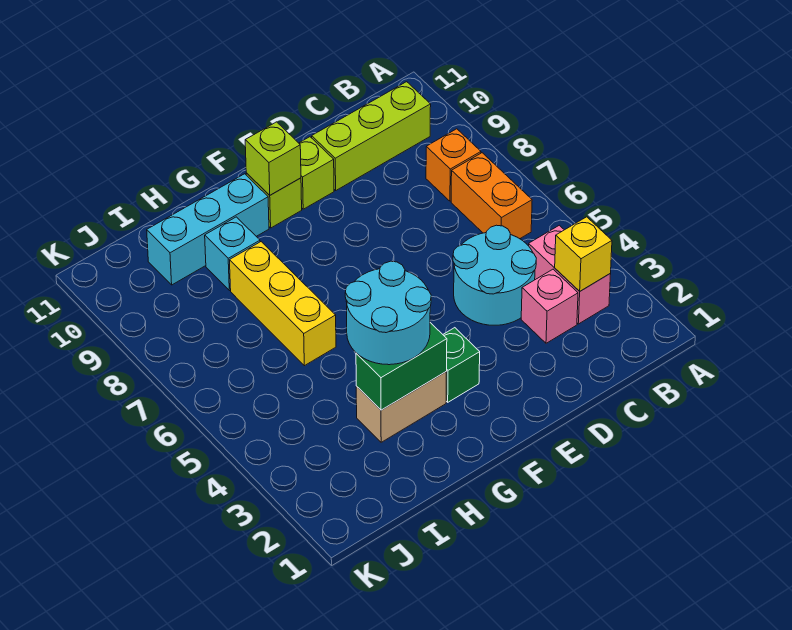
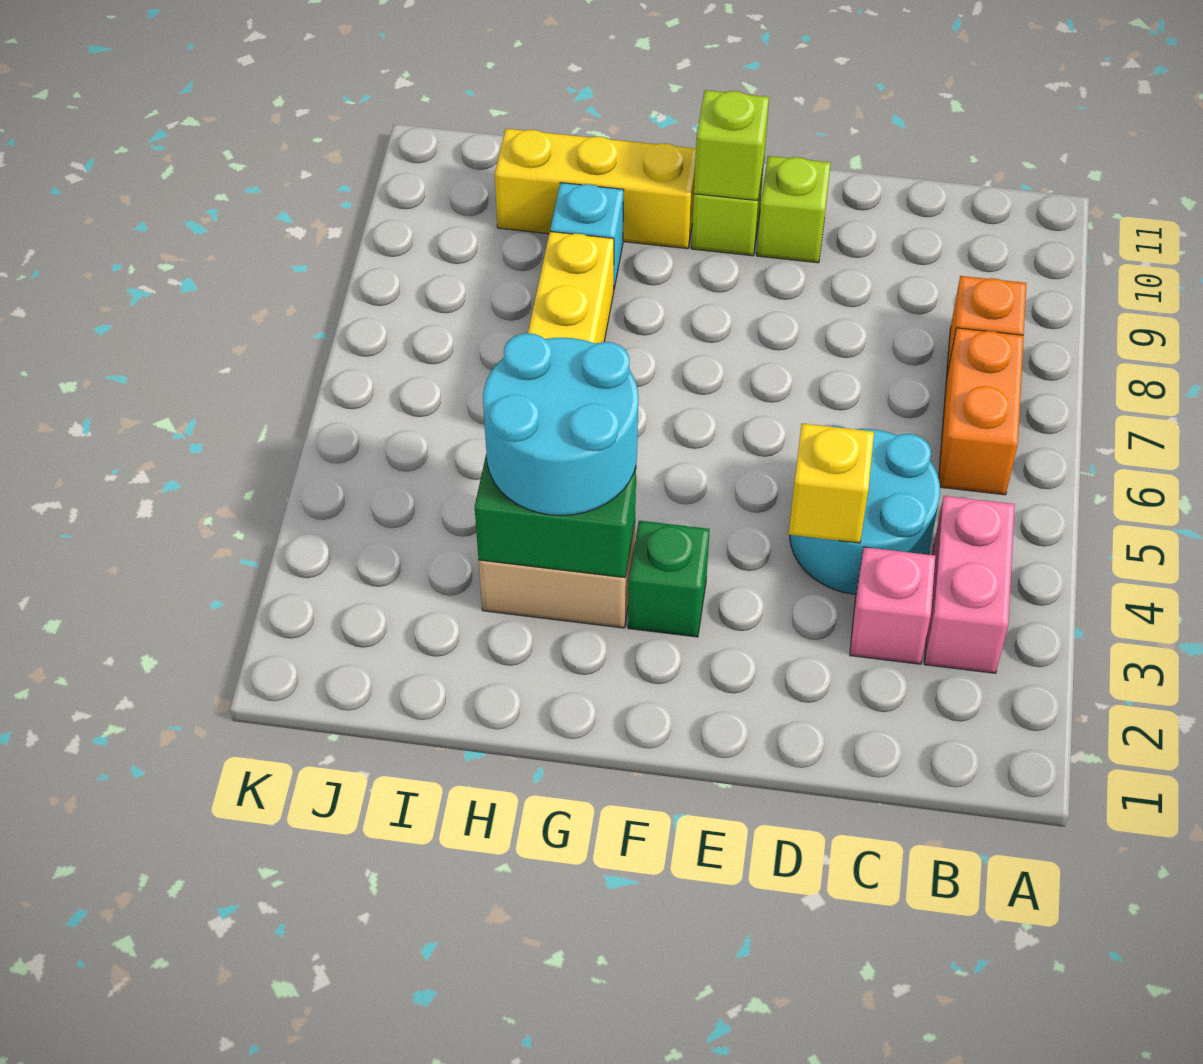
yellow 1x1 brick [555,217,612,291] -> yellow 1x1 brick moved to [789,423,874,543]
lime 1x3 brick [312,82,431,190] -> none
cyan 1x3 brick [147,174,269,285] -> yellow 1x3 brick [495,129,696,249]

